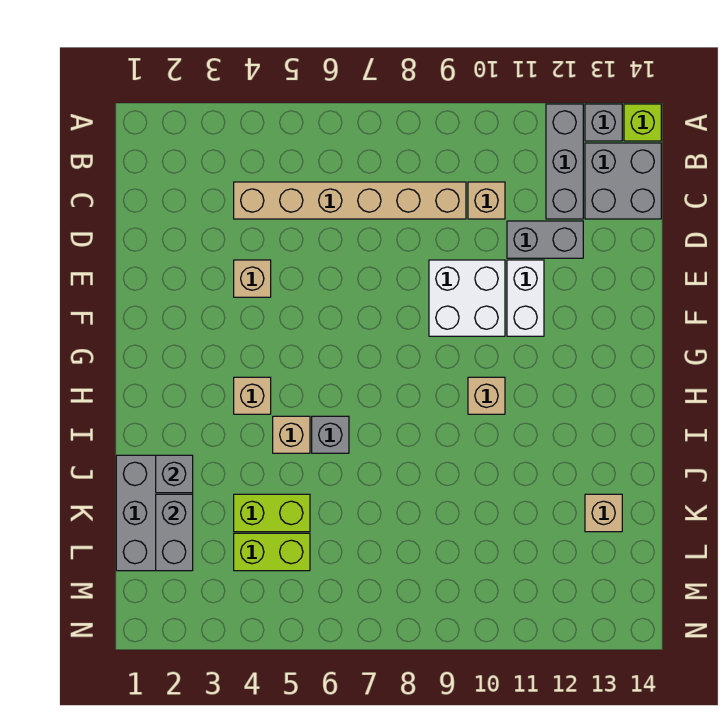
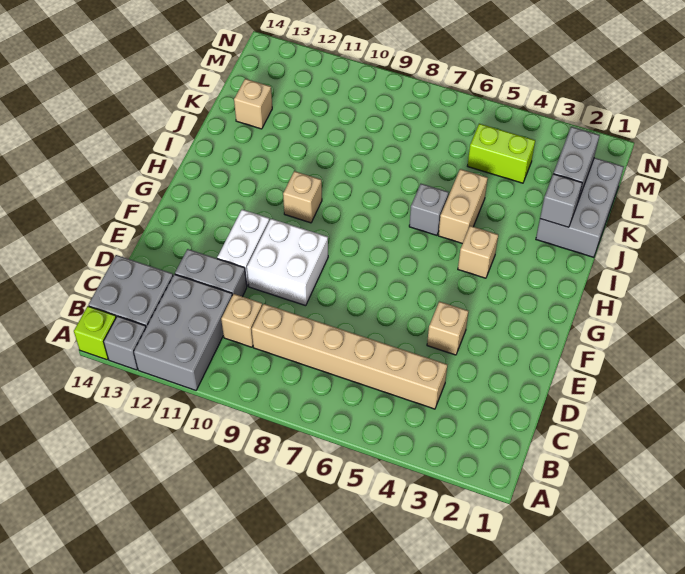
grey 1x3 brick [546,104,583,219] -> grey 2x3 brick [134,274,232,390]
tan 1x1 brick [273,416,310,453] -> tan 1x2 brick [438,169,488,243]
lime 1x2 brick [234,494,310,532] -> none

